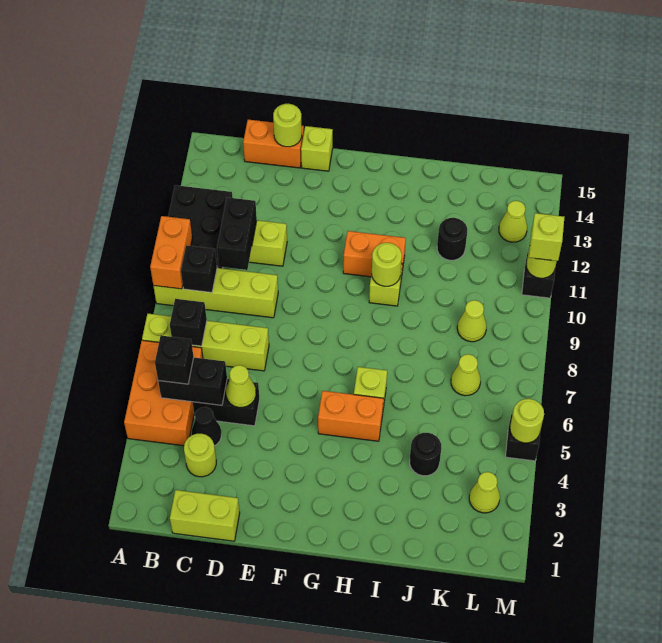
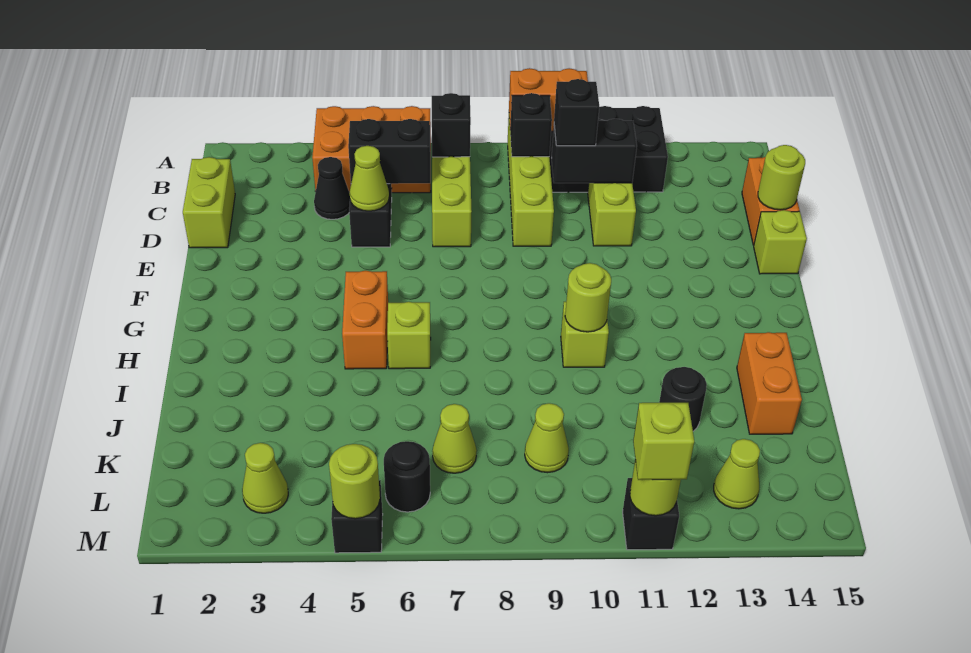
black 1x2 brick [158,358,227,405] -> black 1x2 brick turned to [348,119,430,184]
black 1x1 brick [155,335,194,384] -> black 1x1 brick moved to [554,79,599,146]
lime 1x1 round brick [184,434,216,477] -> none
orange 1x2 brick [343,231,406,278] -> orange 1x2 brick moved to [737,332,802,434]
black 1x1 round brick [410,433,441,476] -> black 1x1 round brick moved to [384,441,430,512]

